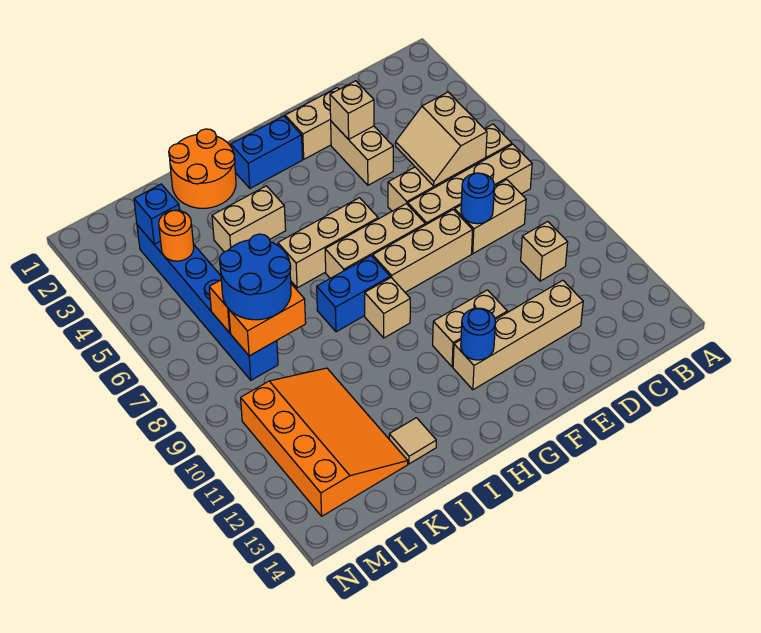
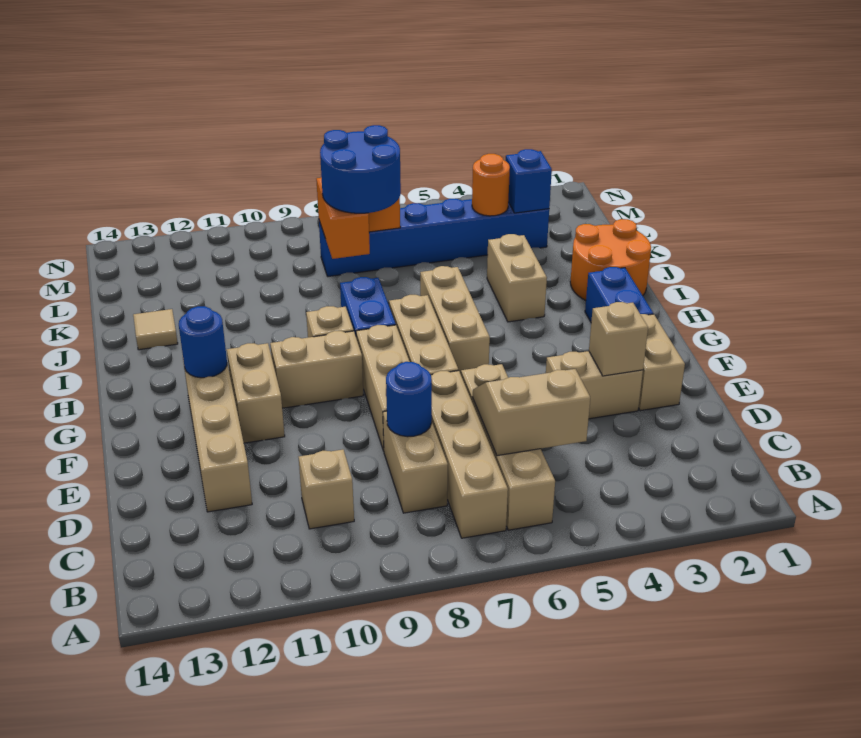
none -> tan 1x2 brick [270,331,364,408]
orange 3x4 slope [241,368,408,516] -> none

